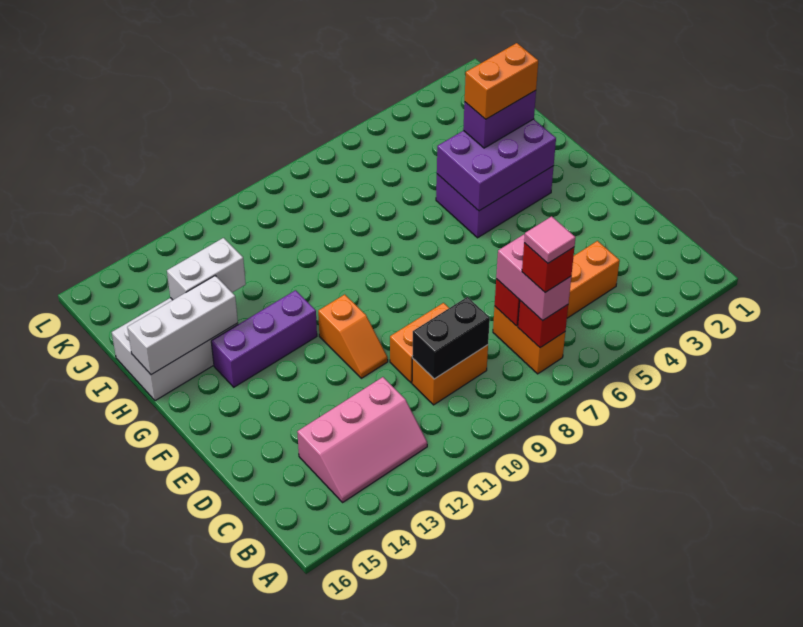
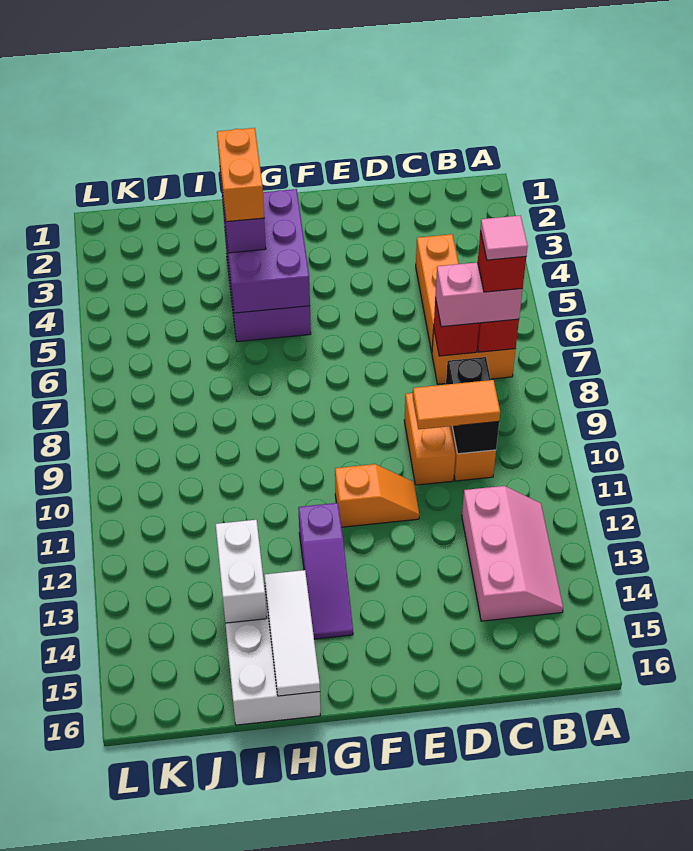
none -> orange 1x2 tile [413,380,500,429]
purple 1x3 brick [211,290,317,387] -> purple 1x3 slope [298,503,353,639]
white 1x3 brick [127,276,238,375] -> white 1x3 tile [264,570,320,696]

